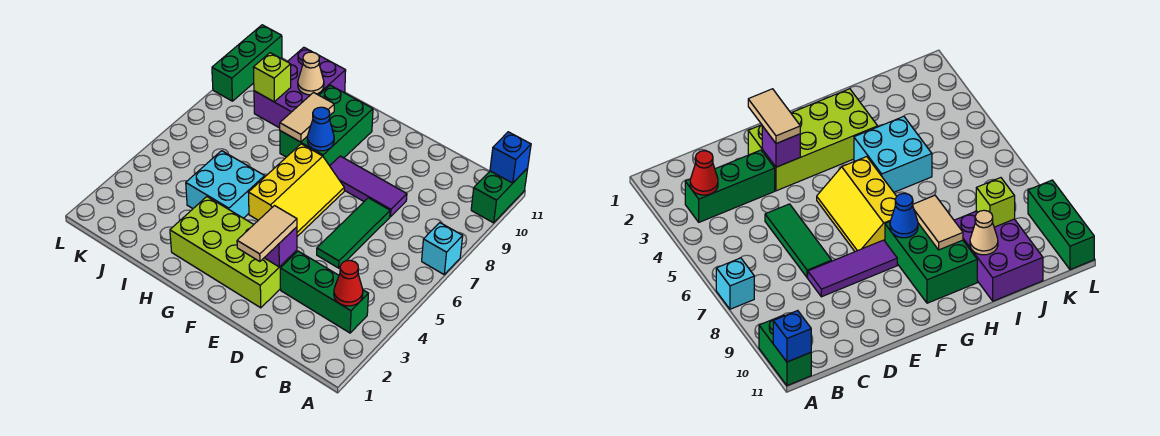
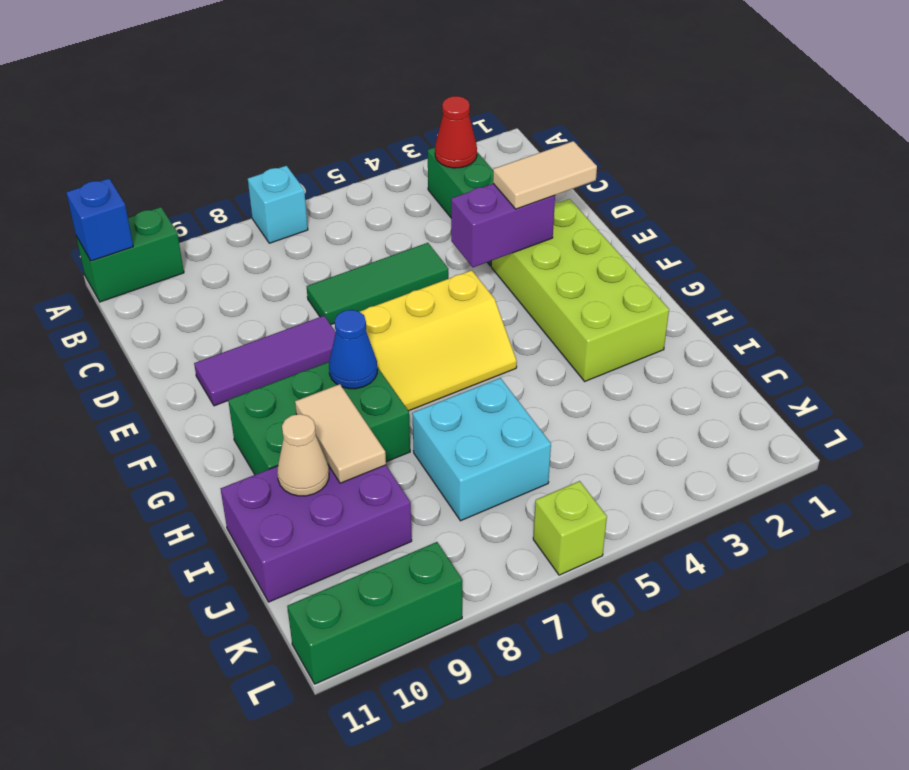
purple 1x3 tile [330,156,407,217] -> purple 1x3 tile turned to [194,316,336,406]
purple 1x1 brick [264,227,297,267] -> purple 1x2 brick [451,184,555,267]
yellow 2x3 slope [248,144,344,236] -> yellow 2x3 slope turned to [360,270,517,411]
cyan 2x2 brick [186,151,265,218] -> cyan 2x2 brick moved to [412,378,551,521]
tan 1x2 tile [280,93,334,142] -> tan 1x2 tile turned to [295,384,386,483]
lime 1x1 brick [253,53,291,102] -> lime 1x1 brick moved to [533,481,607,575]

